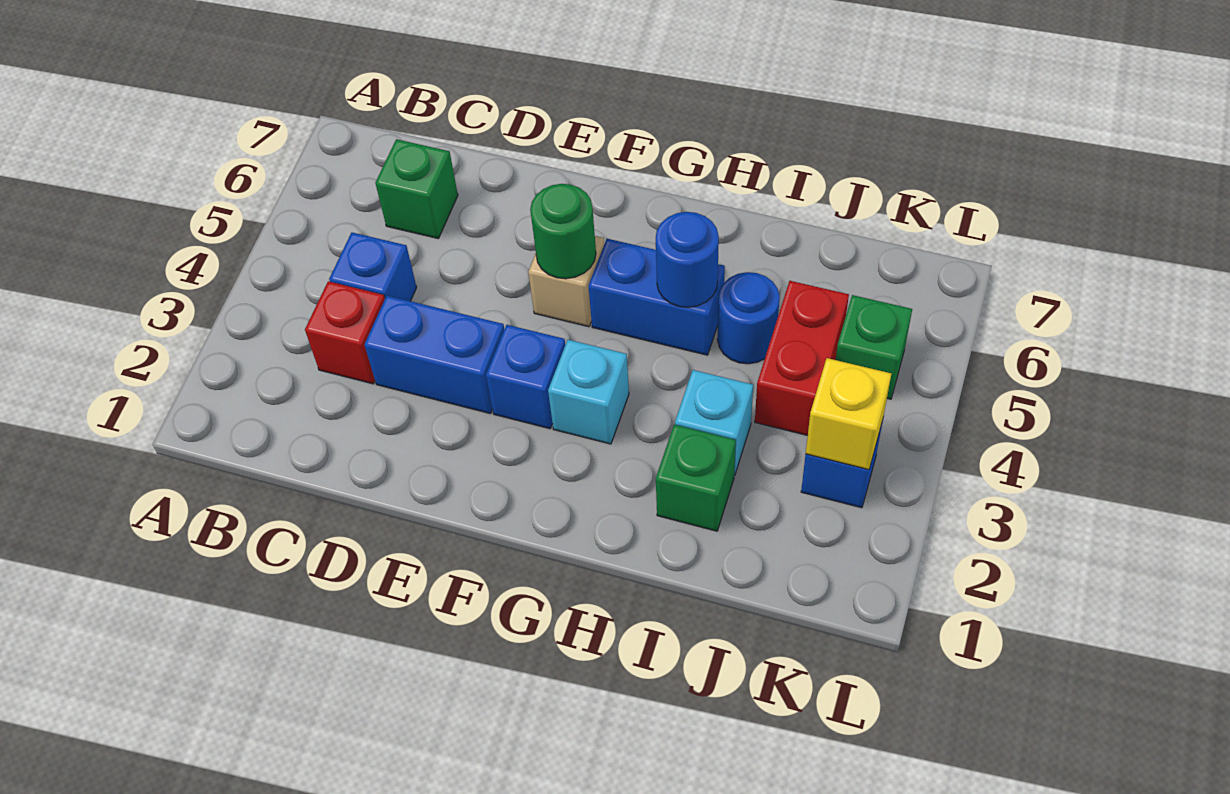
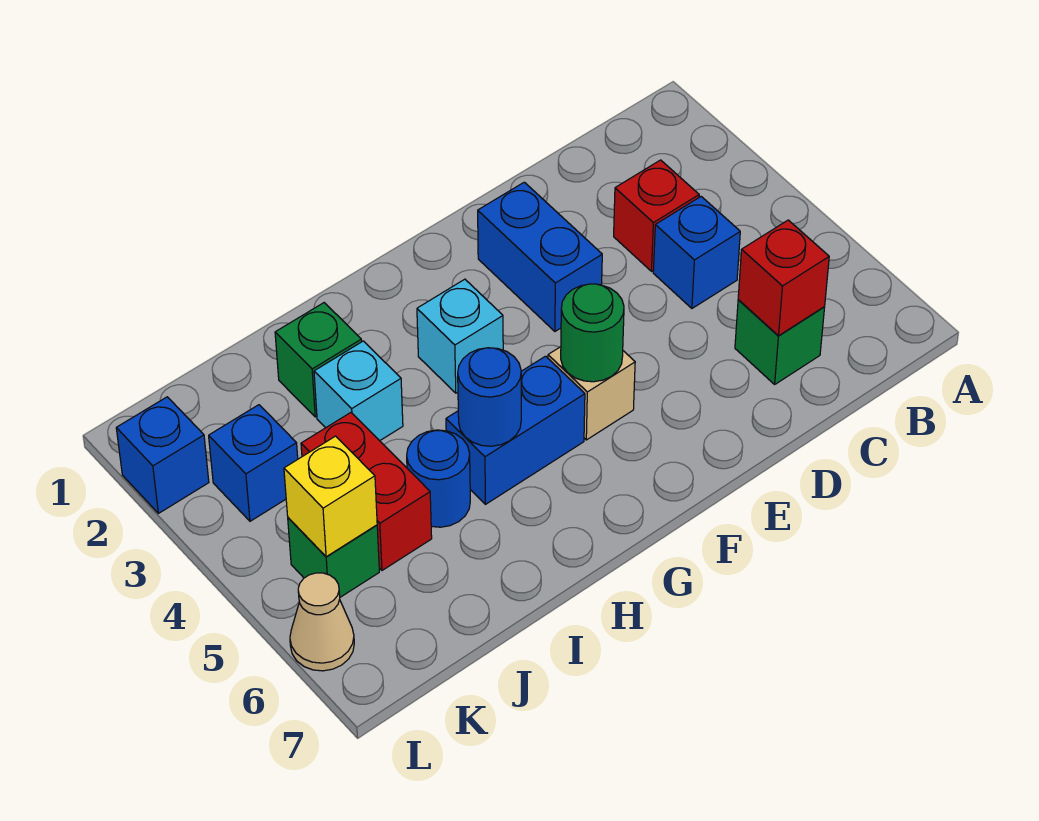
none -> red 1x1 brick [738,220,829,336]
blue 1x2 brick [364,296,504,414] -> blue 1x2 brick turned to [478,182,602,331]
blue 1x1 brick [486,325,565,429] -> blue 1x1 brick moved to [116,397,209,513]
yellow 1x1 brick [806,358,891,470] -> yellow 1x1 brick moved to [284,436,377,557]
none -> tan 1x1 cone [290,573,354,671]

